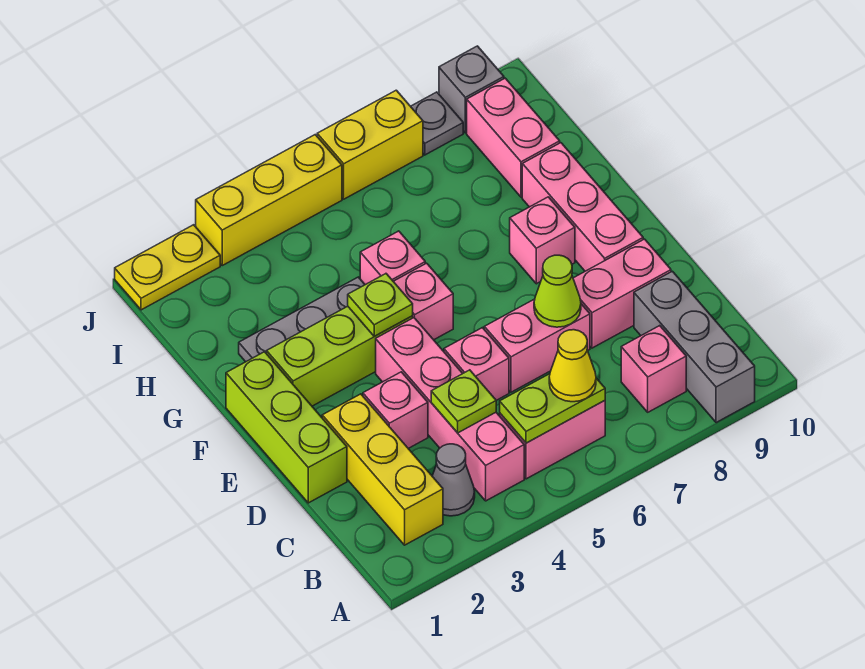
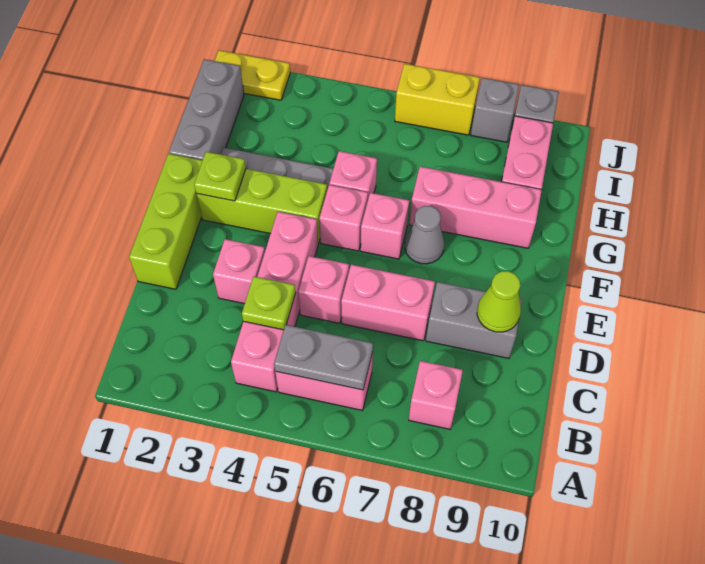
grey 1x3 brick [634,271,755,423] -> grey 1x3 brick moved to [169,59,244,160]
yellow 1x3 brick [322,394,443,545] -> none
grey 1x1 cone [432,444,475,516] -> grey 1x1 cone moved to [405,206,444,264]
lime 1x2 plate [500,374,605,443] -> grey 1x2 plate [274,325,373,390]
yellow 1x1 cone [549,330,596,402] -> none
lime 1x1 cone [534,255,581,327] -> lime 1x1 cone moved to [477,271,521,332]
pink 1x2 brick [573,239,671,348] -> grey 1x2 brick [426,282,523,358]
pink 1x3 brick [522,143,643,271] -> pink 1x3 brick turned to [409,167,542,248]
lime 1x1 plate [348,274,413,336] -> lime 1x1 plate moved to [194,152,246,201]
pink 1x1 brick [510,197,575,284] -> pink 1x1 brick moved to [361,193,409,259]
yellow 1x3 brick [196,135,342,265] -> none
grey 1x1 plate [411,92,463,155] -> grey 1x1 brick [471,78,519,142]

